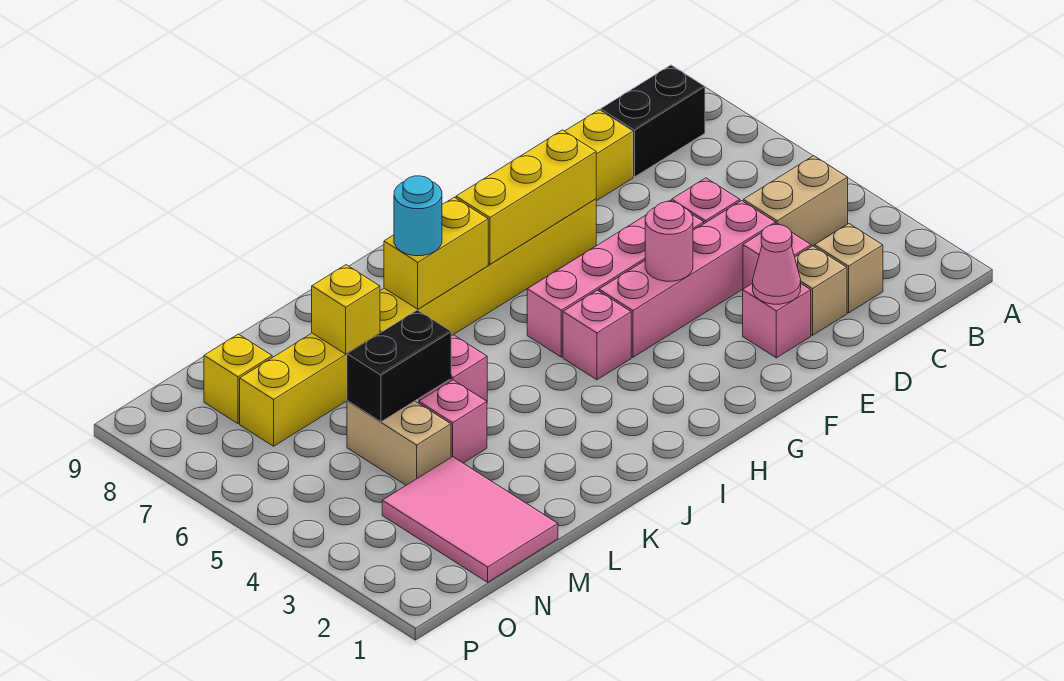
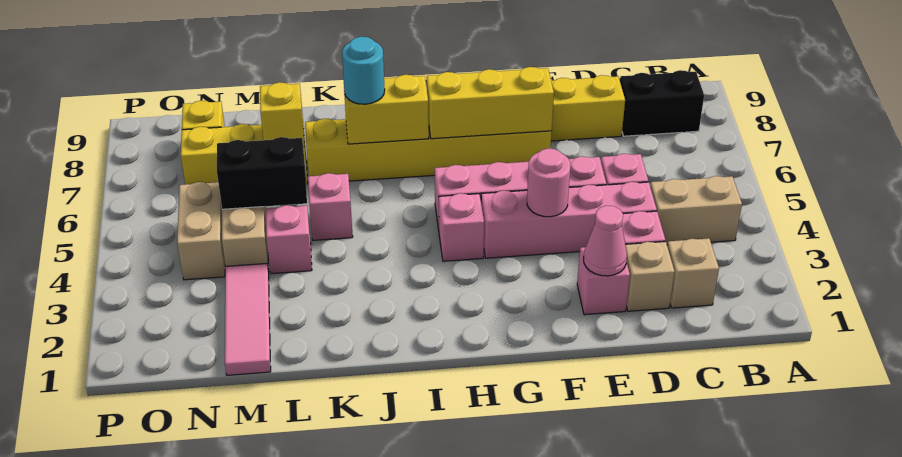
pink 2x3 tile [382,457,558,582] -> pink 1x3 tile [225,264,271,375]
none -> tan 1x2 brick [177,182,225,280]

